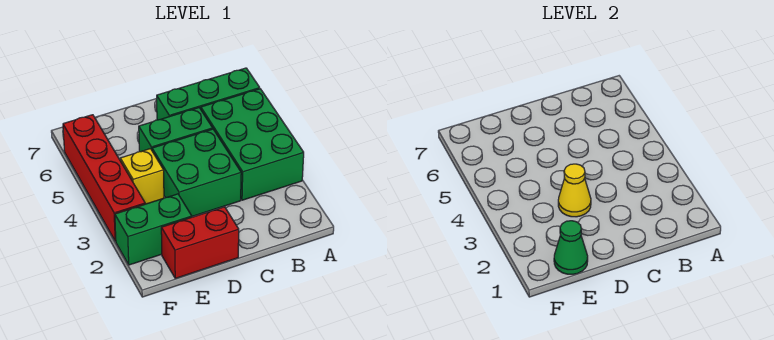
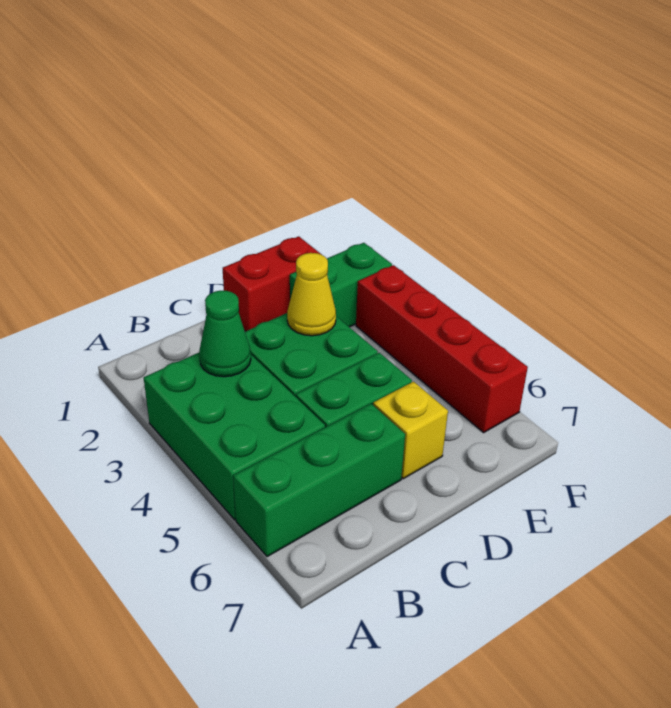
green 1x1 cone [554,221,588,274] -> green 1x1 cone moved to [199,291,251,377]
yellow 1x1 brick [120,149,164,204] -> yellow 1x1 brick moved to [373,382,448,479]

